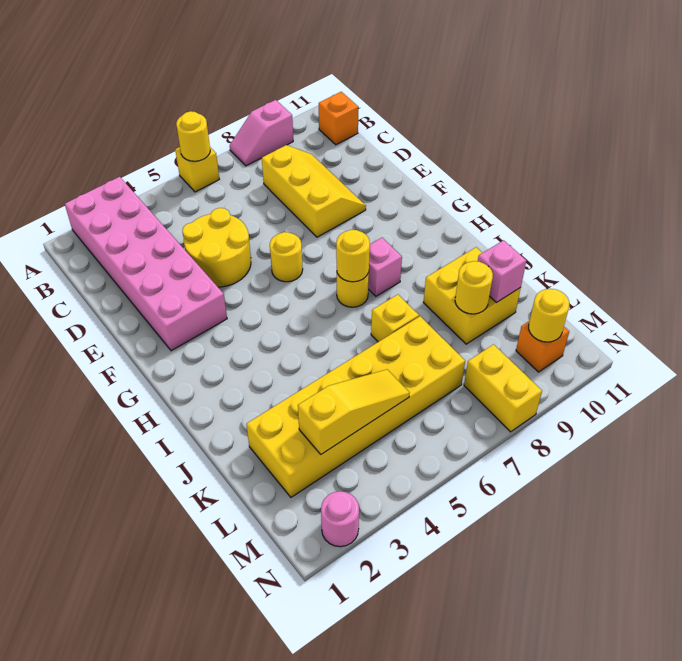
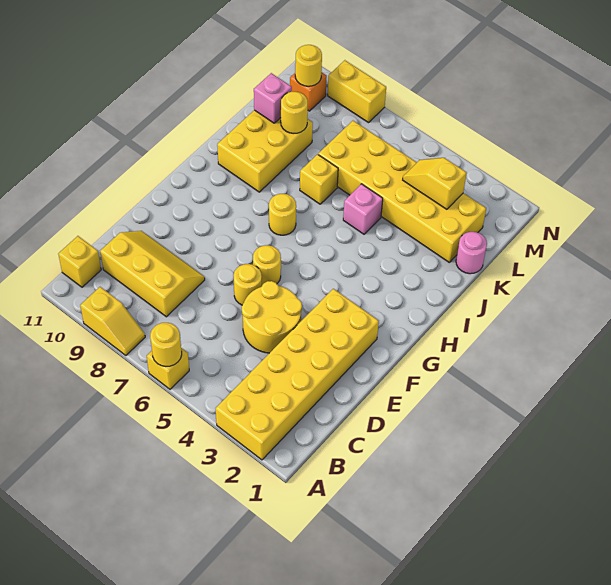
pink 2x6 brick [65,177,227,351] -> yellow 2x6 brick [215,289,379,460]
pink 1x2 slope [230,100,293,166] -> yellow 1x2 slope [80,287,145,355]
orange 1x1 brick [319,92,358,145] -> yellow 1x1 brick [58,236,101,287]
yellow 2x3 slope [262,145,366,237] -> yellow 2x3 slope turned to [100,231,205,317]
yellow 1x1 round brick [336,230,370,282] -> yellow 1x1 round brick moved to [233,264,262,305]
pink 1x1 brick [368,238,402,296] -> pink 1x1 brick moved to [343,184,383,234]
yellow 2x2 brick [423,247,521,344] -> yellow 2x3 brick [217,110,313,192]
yellow 1x3 slope [298,369,409,454] -> yellow 1x2 slope [403,158,467,209]
yellow 1x2 brick [464,344,542,432] -> yellow 1x2 brick turned to [328,60,386,123]
pink 1x1 round brick [321,491,359,547] -> pink 1x1 round brick moved to [456,232,487,274]

